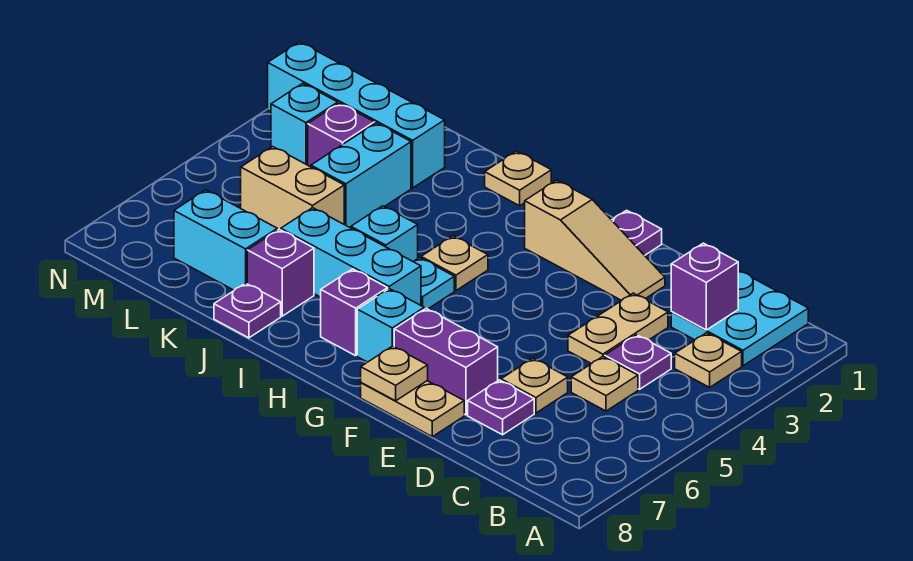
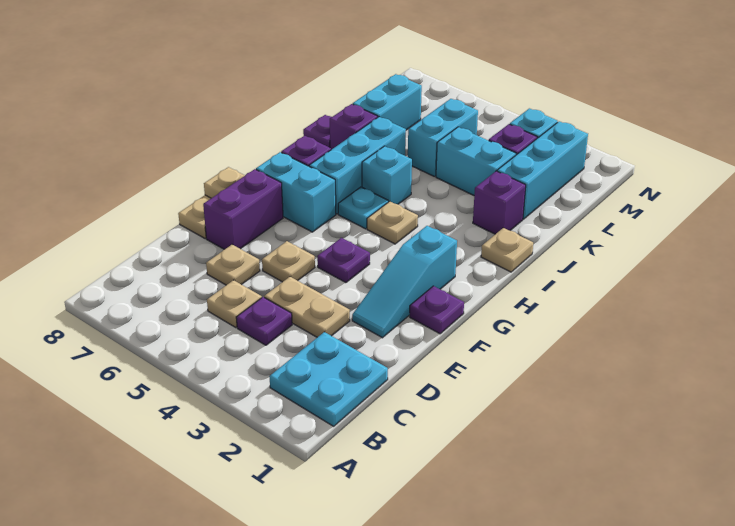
tan 1x1 plate [675,333,742,387] -> tan 1x1 plate moved to [262,241,315,282]
purple 1x1 brick [671,243,738,330] -> purple 1x1 brick moved to [473,171,526,234]
purple 1x1 plate [468,380,534,435] -> purple 1x1 plate moved to [317,238,370,283]
tan 1x3 slope [525,180,665,300] -> cyan 1x3 slope [352,226,457,338]
cyan 1x1 brick [357,289,424,362] -> cyan 1x2 brick [256,152,336,232]
cyan 1x4 brick [268,42,445,188] -> cyan 1x3 brick [497,121,588,219]
tan 1x2 brick [241,147,344,230] -> cyan 1x2 brick [408,99,478,177]

